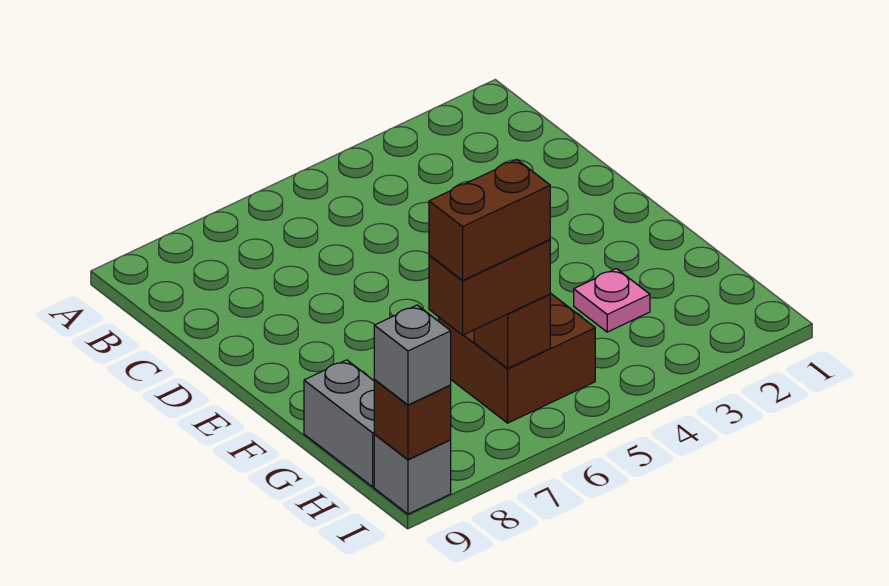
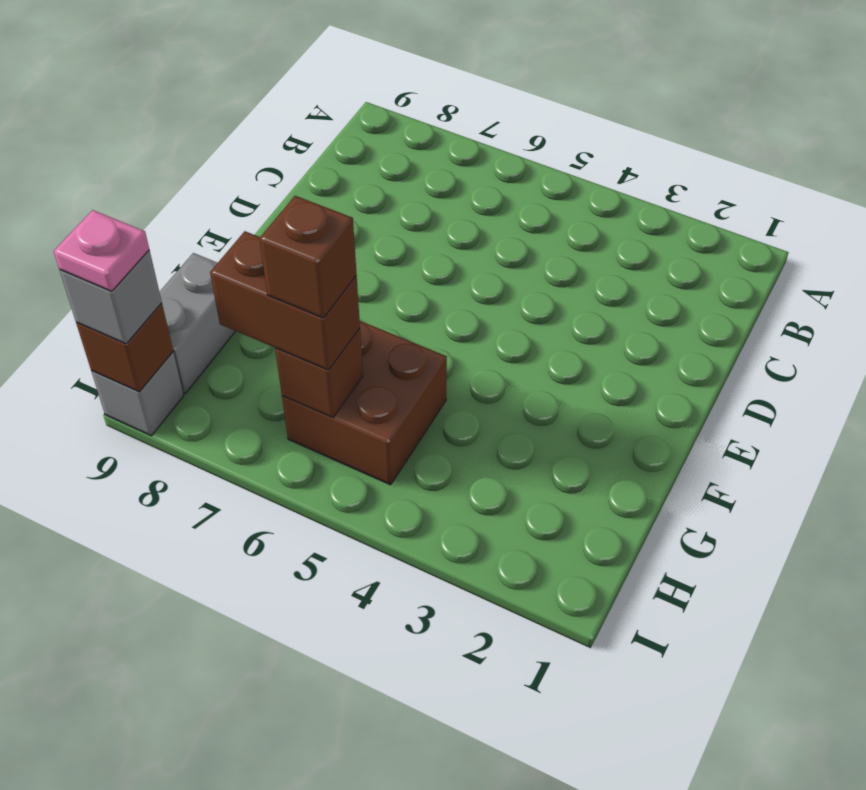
pink 1x1 plate [574,269,650,332] -> pink 1x1 plate moved to [54,210,149,291]
brown 1x2 brick [429,159,550,280] -> brown 1x1 brick [259,196,357,318]

